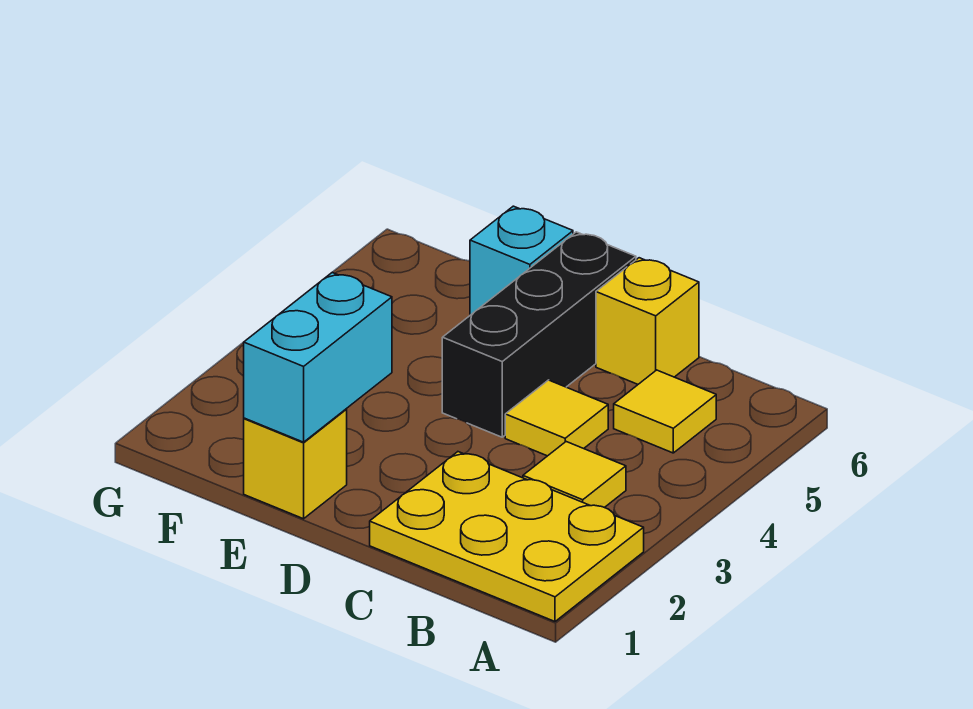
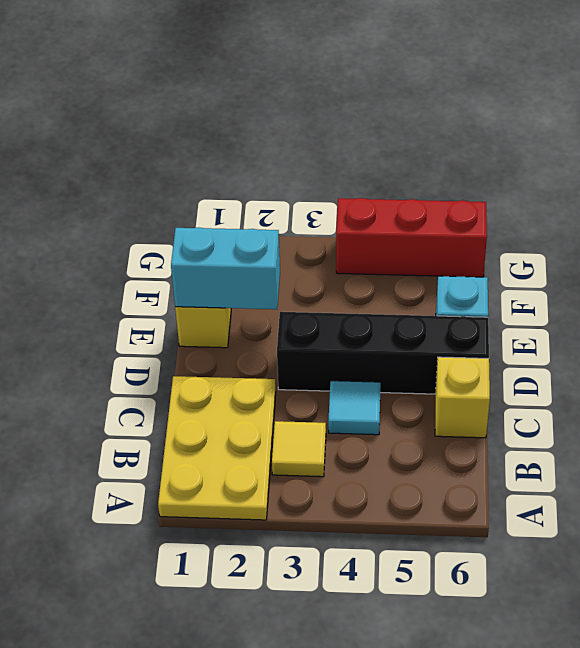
yellow 1x1 tile [614,370,716,453] -> none
yellow 1x1 tile [505,380,608,456] -> cyan 1x1 tile [328,381,381,435]
black 1x3 brick [442,232,636,437] -> black 1x4 brick [277,312,489,394]
none -> red 1x3 brick [336,198,487,277]

